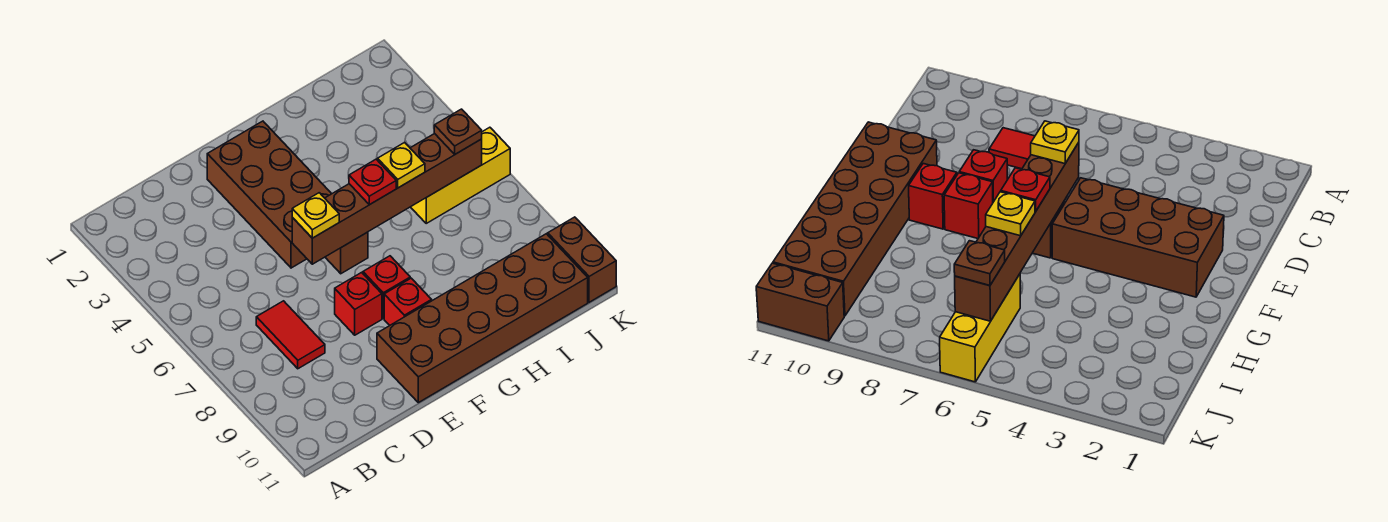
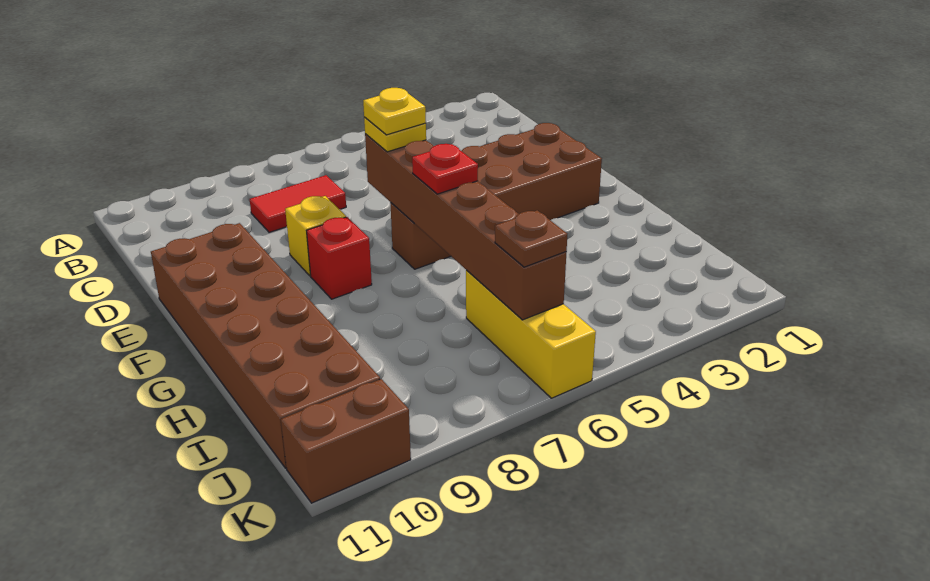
red 1x1 brick [335,272,382,335] -> yellow 1x1 brick [285,196,346,276]
red 1x1 brick [384,278,432,325] -> none
yellow 1x1 plate [378,143,425,188] -> yellow 1x1 plate moved to [363,88,426,135]

